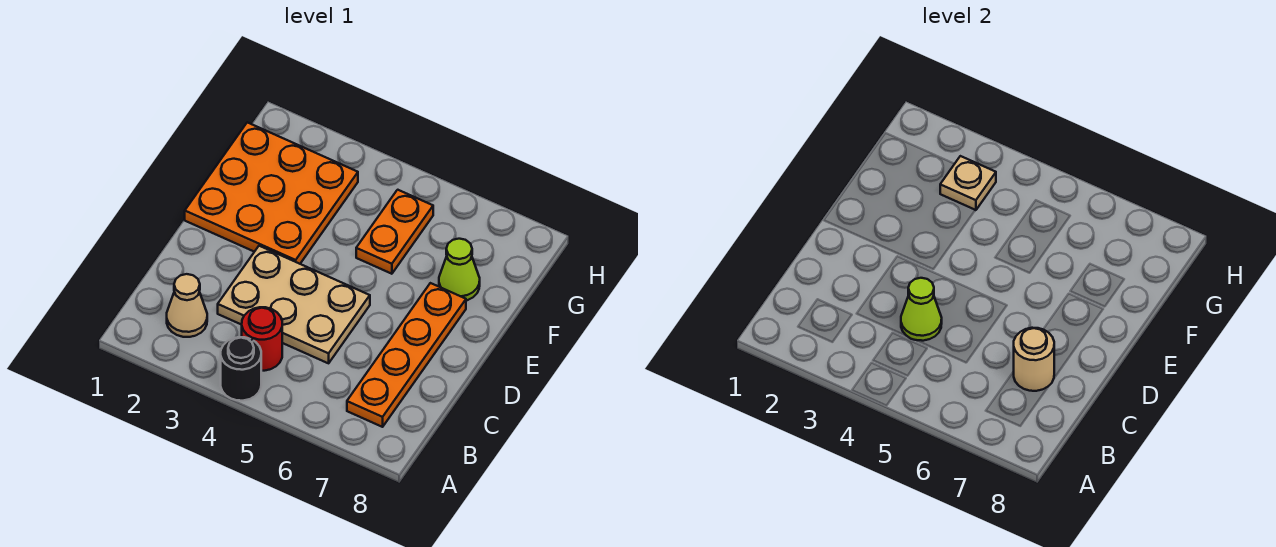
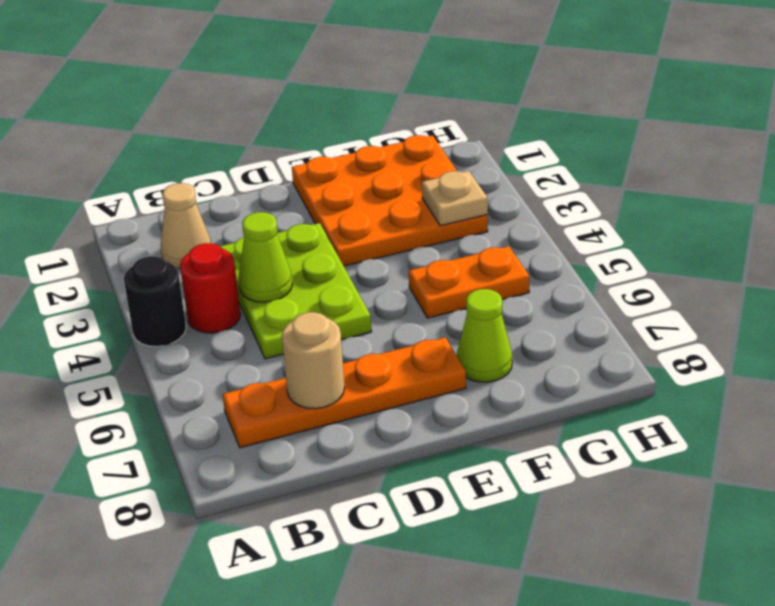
tan 2x3 plate [218,246,370,363] -> lime 2x3 plate [220,223,372,359]

